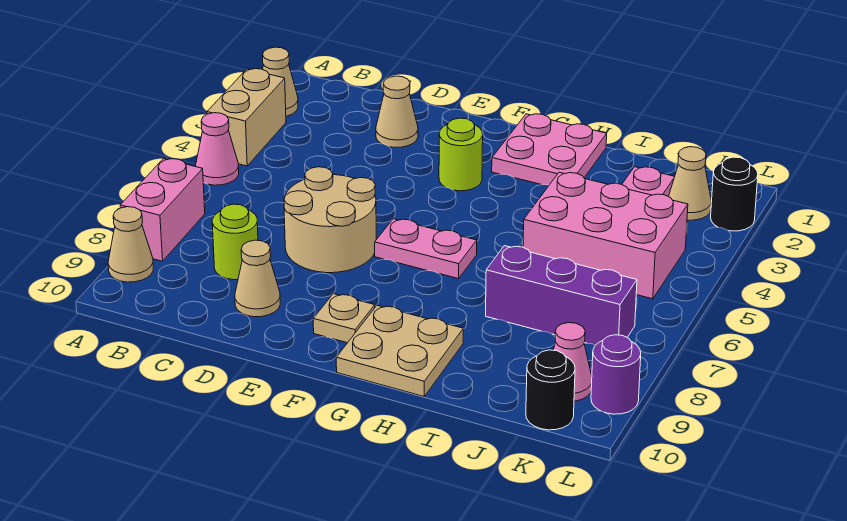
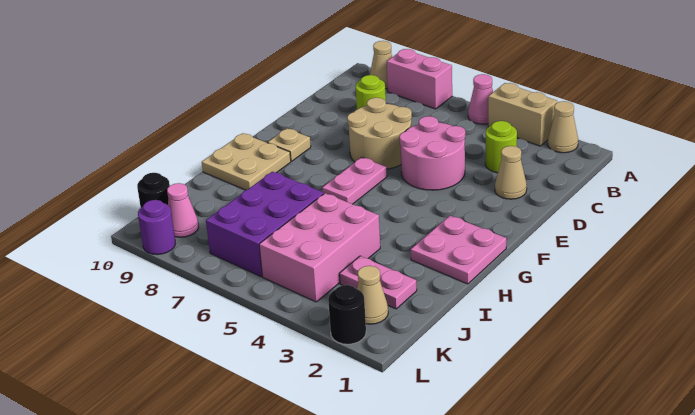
none -> pink 2x2 round brick [399,116,465,190]
tan 1x1 cone [235,240,280,317] -> none
lime 1x1 round brick [439,118,483,191] -> lime 1x1 round brick moved to [485,121,517,173]
purple 1x3 brick [486,246,637,345] -> purple 2x3 brick [206,172,324,277]

